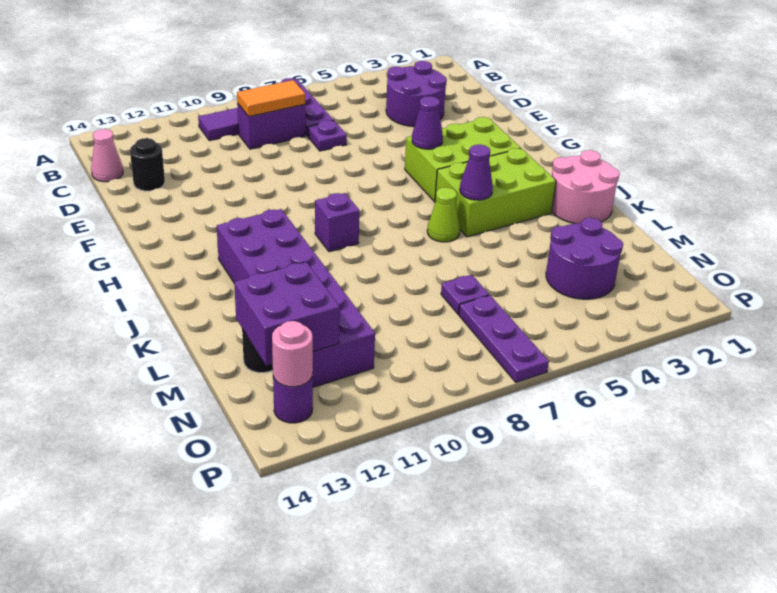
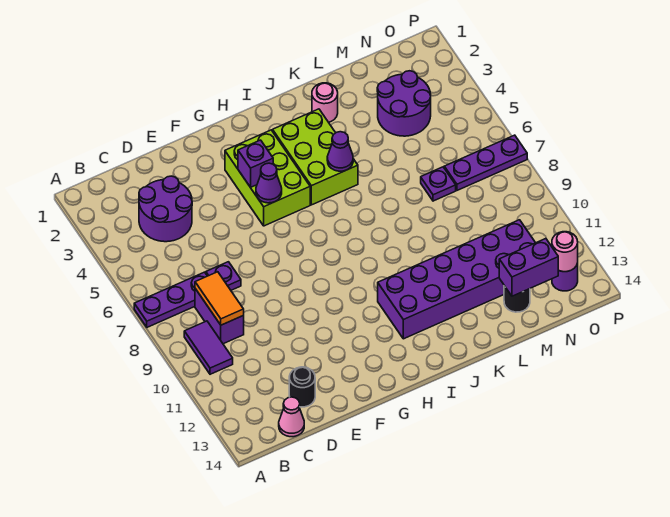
purple 1x1 brick [315,193,360,252] -> purple 1x1 brick moved to [238,140,273,187]
pink 2x2 round brick [552,150,620,224] -> pink 1x1 round brick [312,83,338,122]
lime 1x1 cone [427,187,460,242] -> none
purple 2x2 brick [234,262,340,366] -> purple 1x2 brick [499,239,558,296]

